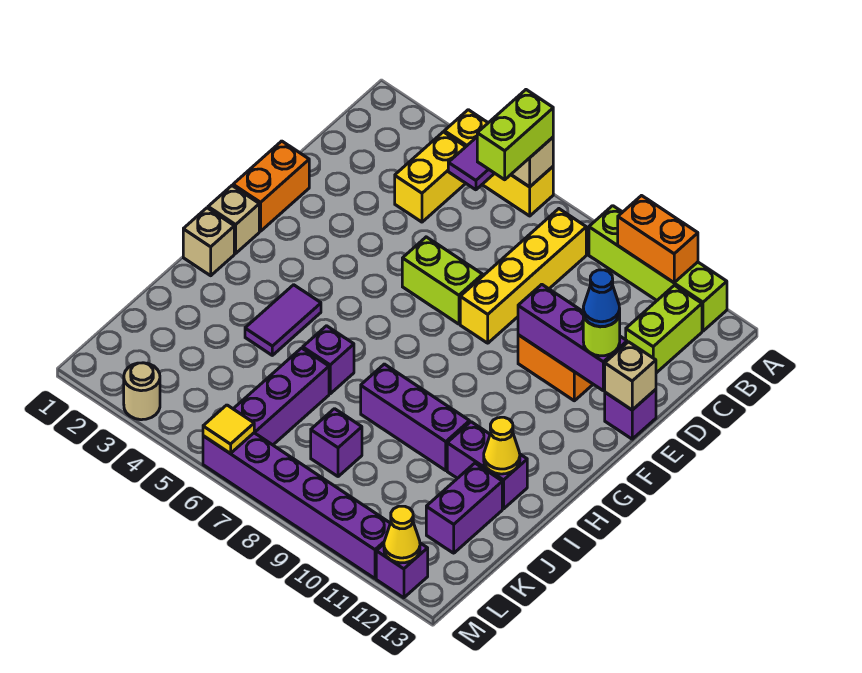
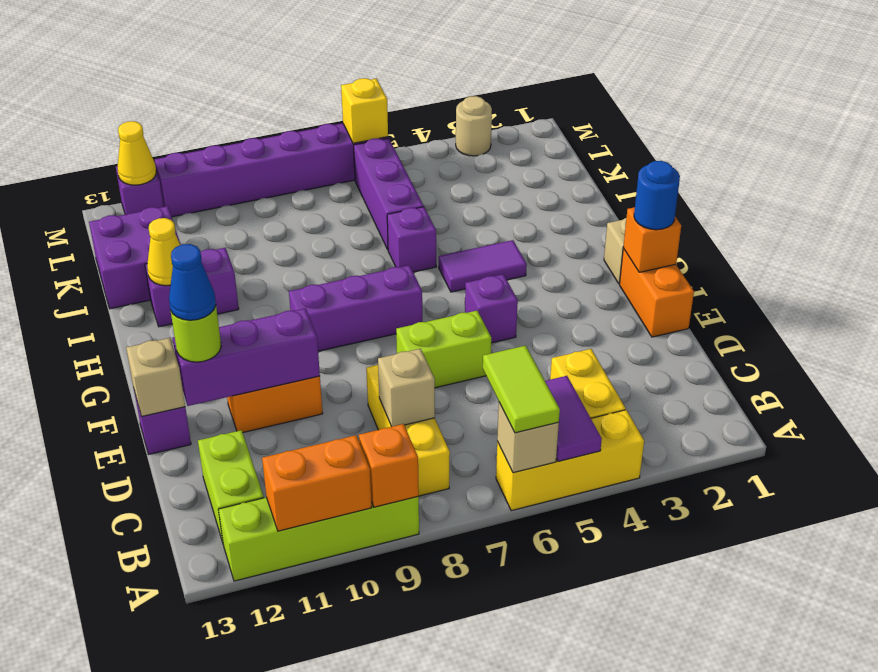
lime 1x2 brick [477,90,553,180] -> lime 1x2 tile [483,346,560,433]
none -> orange 1x1 brick [359,424,419,507]
yellow 1x4 brick [460,209,586,343] -> yellow 1x3 brick [366,365,450,496]
none -> orange 1x1 brick [623,207,681,272]
none -> blue 1x1 round brick [634,161,680,230]
tan 1x1 brick [183,208,234,276] -> tan 1x1 brick moved to [378,349,435,427]
purple 1x2 tile [245,285,321,355] -> purple 1x2 tile turned to [439,240,527,292]
purple 1x3 brick [361,364,470,470] -> purple 1x3 brick moved to [289,265,422,351]
purple 1x2 brick [426,463,502,553] -> purple 2x2 brick [89,206,181,309]
purple 1x1 brick [311,409,362,477] -> purple 1x1 brick moved to [465,274,518,343]
yellow 1x1 tile [203,405,254,453] -> yellow 1x1 brick [341,78,388,143]

